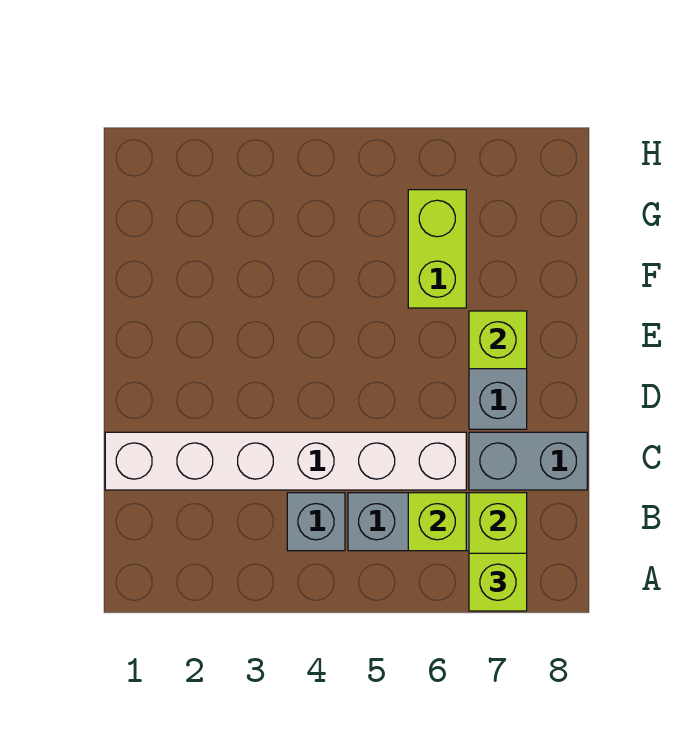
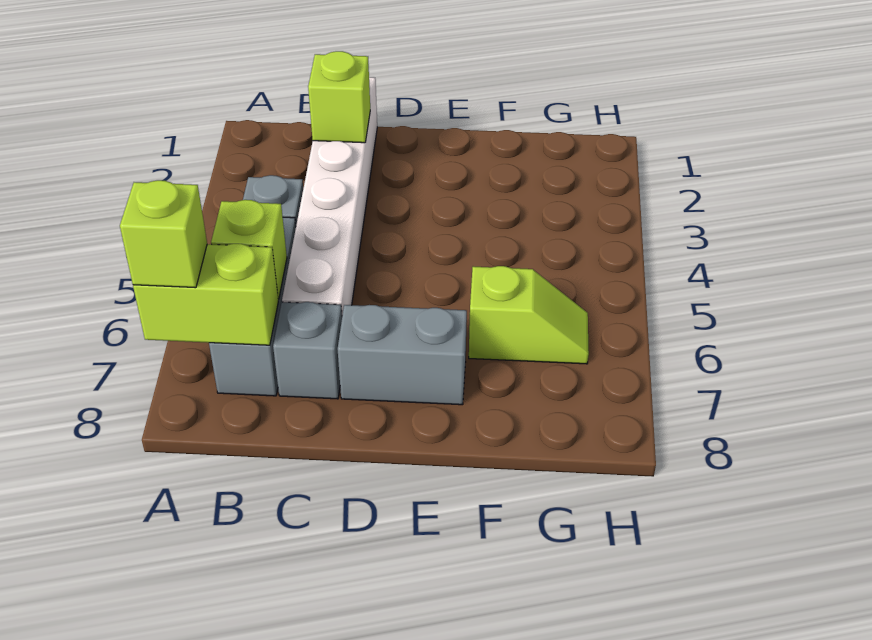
grey 1x2 brick [469,432,587,490] -> grey 1x1 brick [273,302,342,399]
lime 1x1 brick [469,311,527,369] -> lime 1x1 brick moved to [308,51,370,143]
lime 1x2 brick [408,190,466,308] -> lime 1x2 slope [469,266,589,364]

